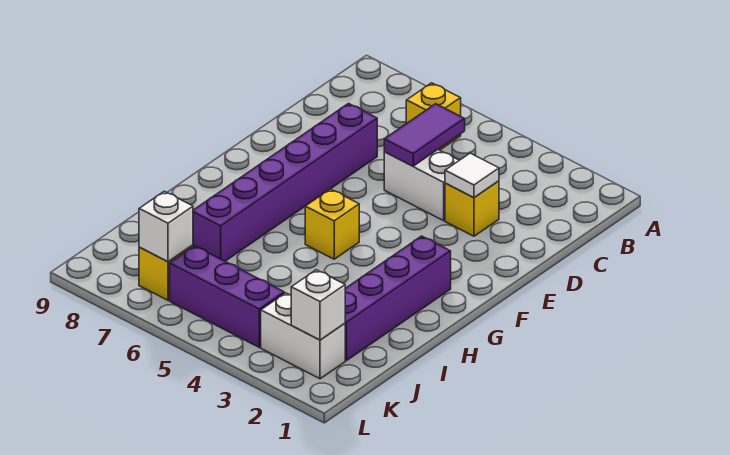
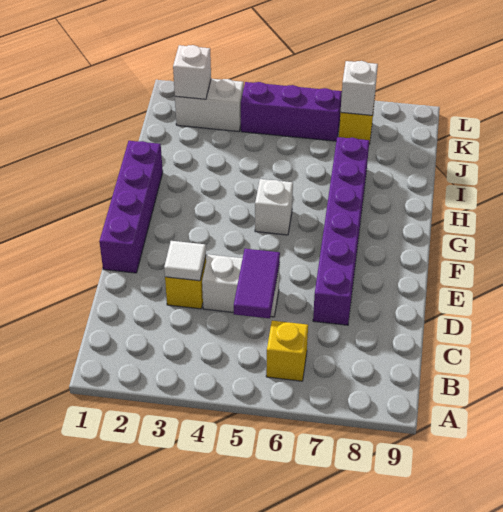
purple 1x4 brick [345,236,451,361] -> purple 1x4 brick moved to [99,141,163,273]
yellow 1x1 brick [305,189,359,259] -> white 1x1 brick [255,179,293,235]

